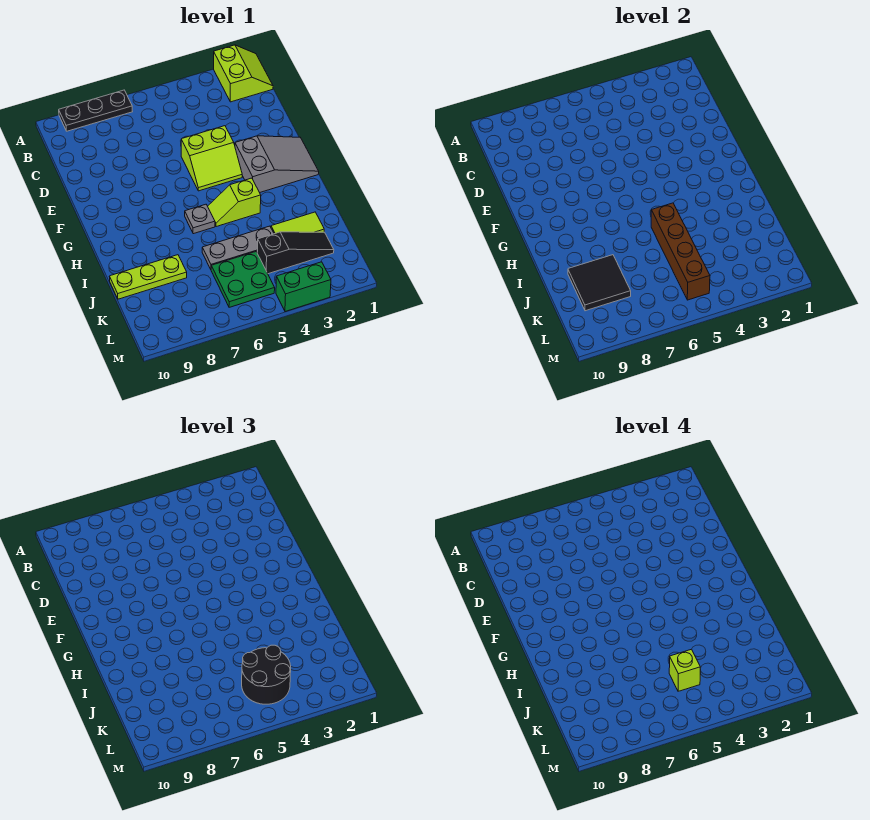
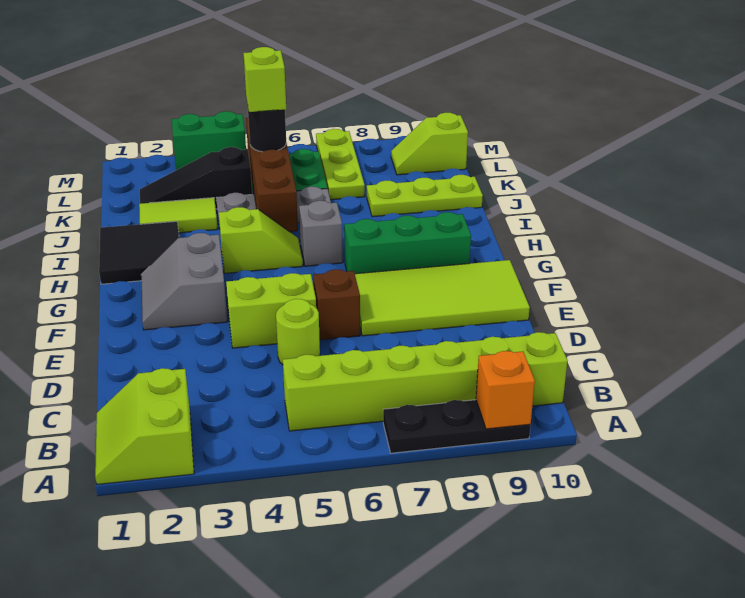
none -> orange 1x1 brick [476,351,535,429]
none -> lime 1x6 brick [283,332,568,431]
none -> lime 1x1 round brick [276,299,320,365]
none -> brown 1x1 brick [313,269,360,340]
none -> lime 2x4 tile [355,260,530,336]
grey 2x3 slope [235,136,319,193] -> grey 2x2 slope [141,233,227,330]
none -> green 1x3 brick [344,212,471,274]
grey 1x1 plate [185,204,215,234] -> grey 1x1 brick [299,201,343,266]
black 2x2 tile [568,255,631,311] -> black 2x2 tile moved to [99,221,179,284]
black 2x2 round brick [242,645,291,704] -> black 1x1 round brick [248,109,286,152]
none -> lime 1x3 plate [316,129,365,200]
none -> lime 1x2 slope [391,113,468,175]

